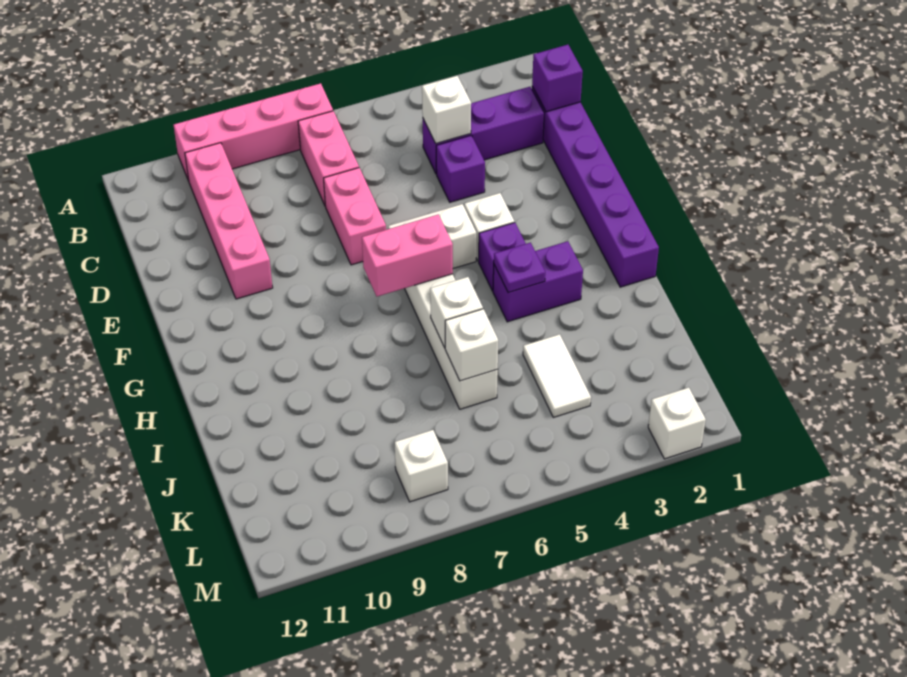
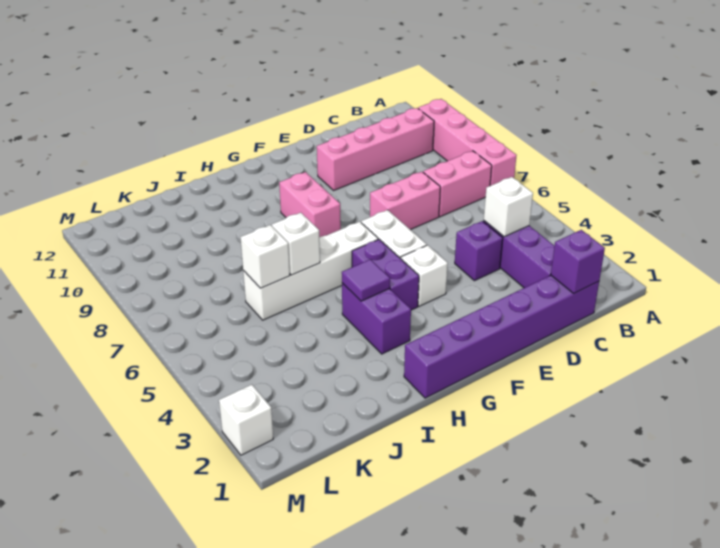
purple 1x1 brick [479,222,526,291] -> purple 1x2 brick [352,239,419,310]
pink 1x2 brick [362,214,453,296] -> pink 1x2 brick moved to [279,172,341,237]
purple 1x1 plate [494,243,545,293] -> purple 1x1 tile [342,259,390,301]
white 1x2 tile [523,334,591,417] -> none
white 1x1 brick [395,430,448,502] -> none

